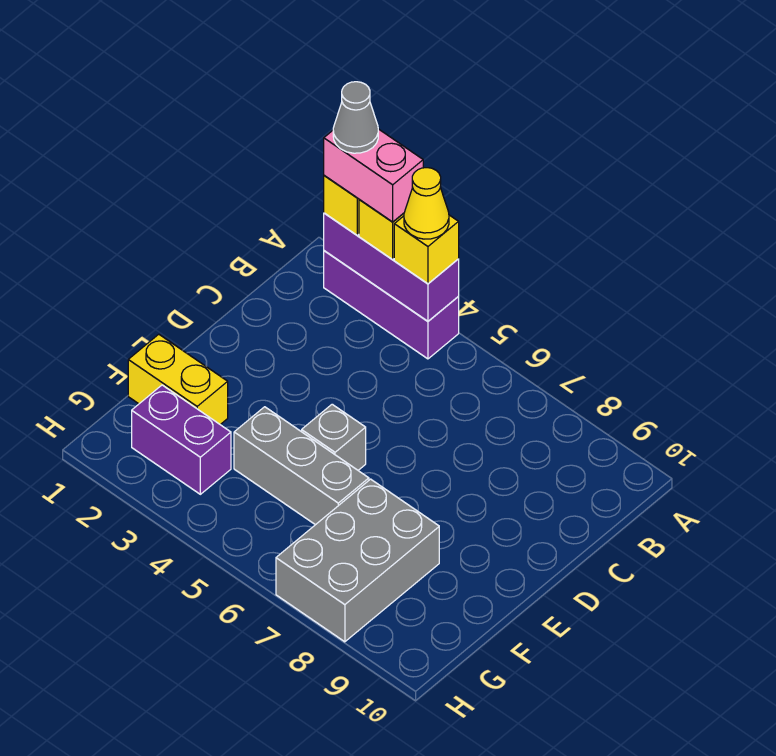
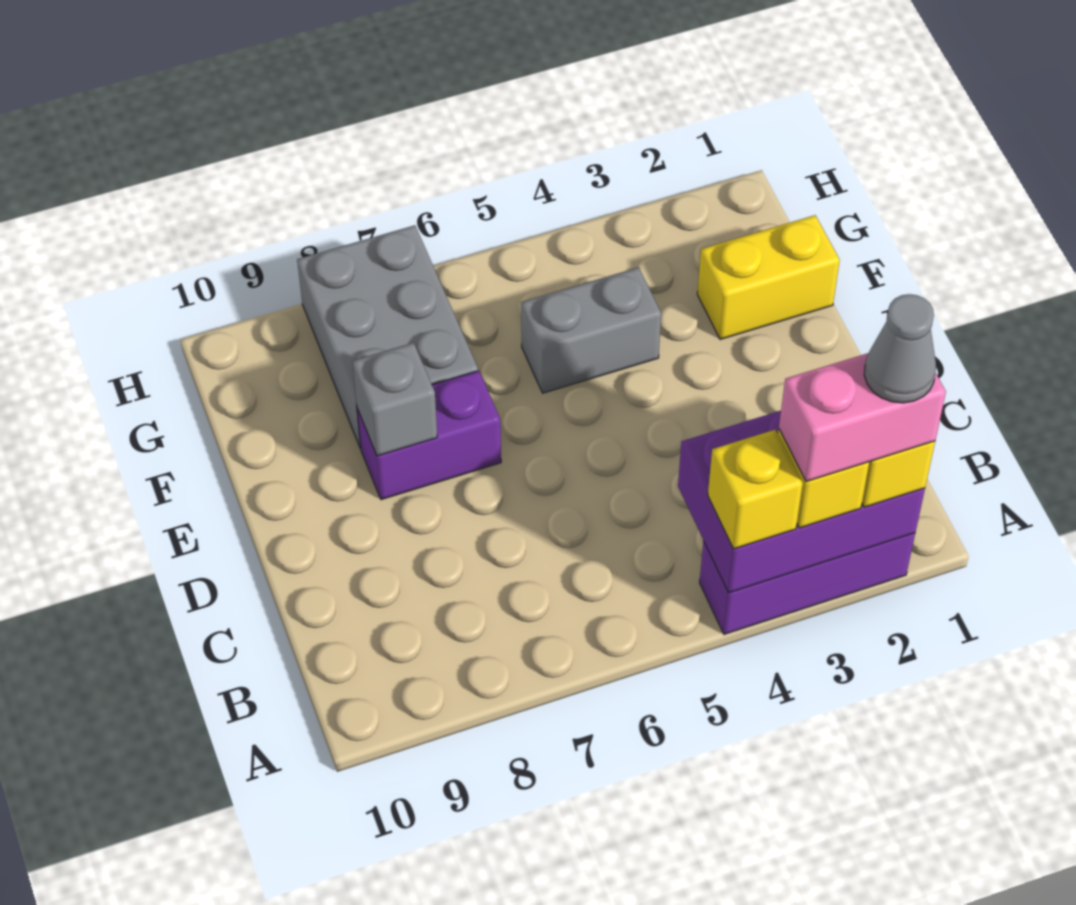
purple 1x3 brick [324,213,459,321] -> purple 2x3 brick [678,411,925,593]
yellow 1x1 cone [404,168,449,239] -> none
grey 1x1 brick [302,404,366,470] -> grey 1x1 brick moved to [353,343,437,456]
grey 1x3 brick [234,407,369,525] -> grey 1x2 brick [521,267,661,393]
purple 1x2 brick [132,385,231,494] -> purple 1x2 brick moved to [357,371,501,500]

